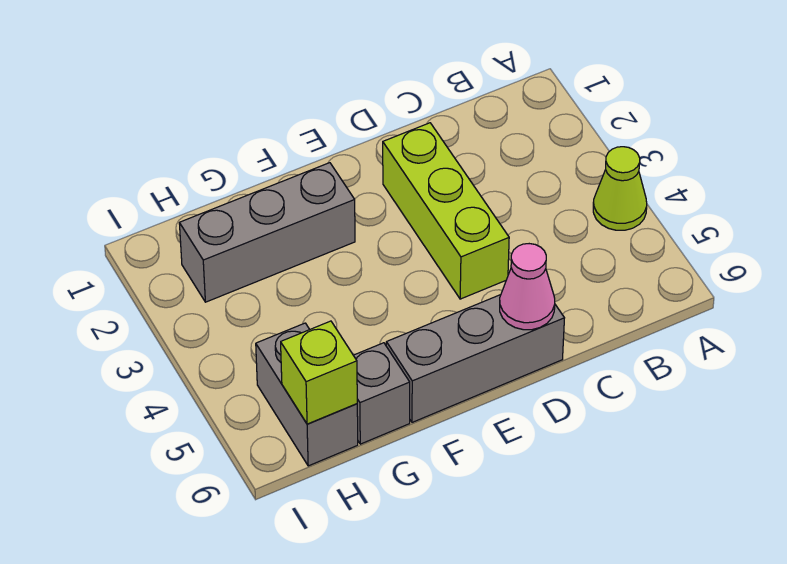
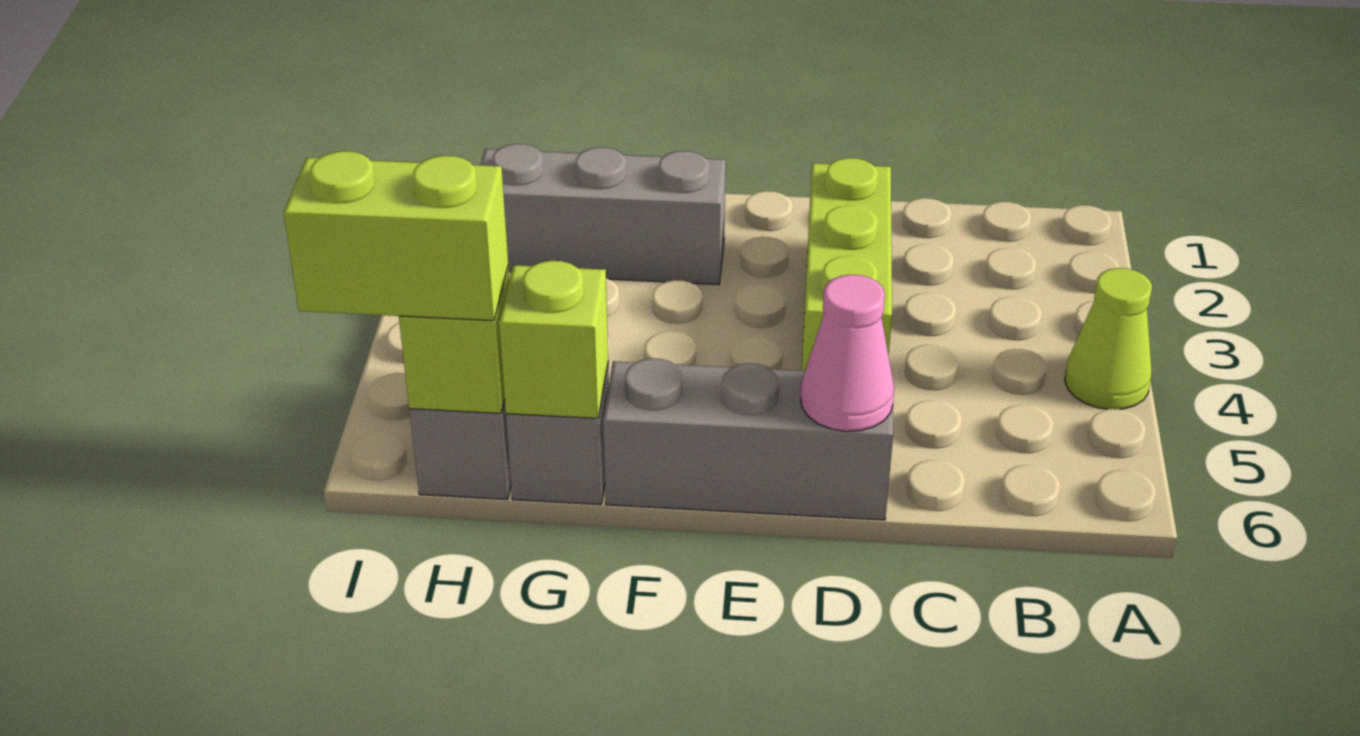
none -> lime 1x1 brick [499,261,608,418]
none -> lime 1x2 brick [284,151,508,321]

